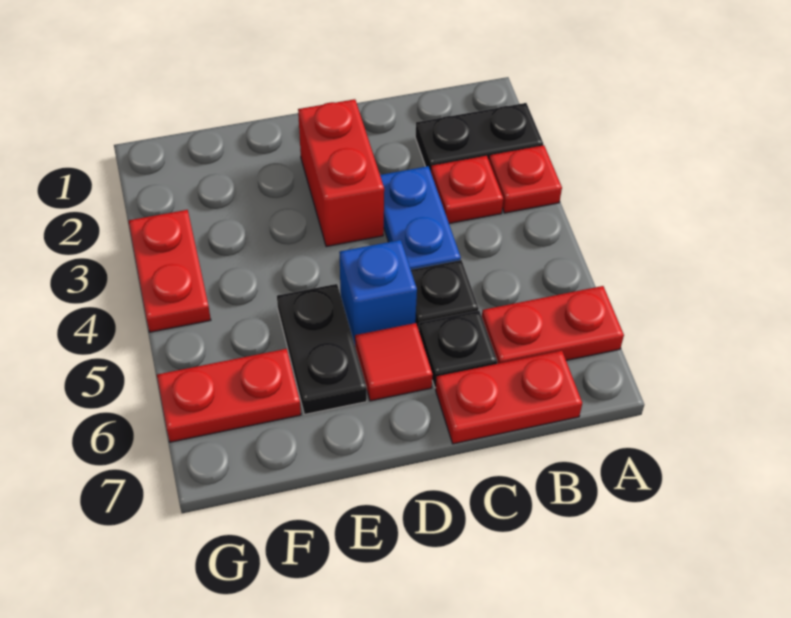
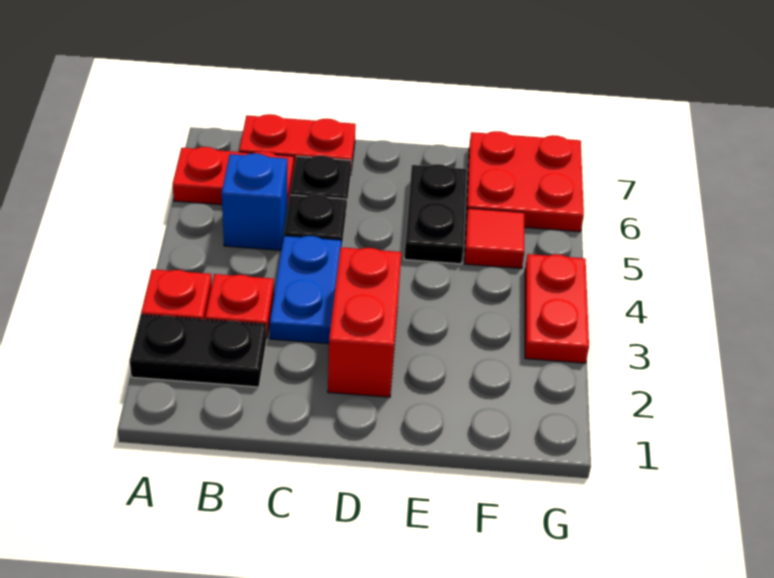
blue 1x1 brick [339,240,417,344] -> blue 1x1 brick moved to [222,153,288,250]
red 1x1 tile [355,323,433,401] -> red 1x1 tile moved to [465,208,524,268]
red 1x2 plate [157,349,301,442] -> red 2x2 plate [466,131,584,232]

